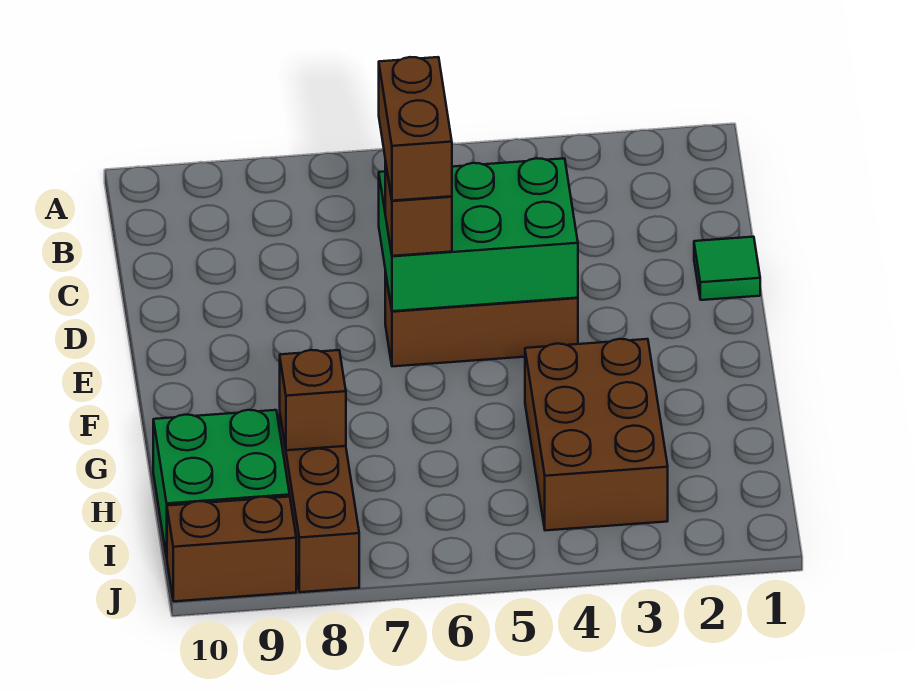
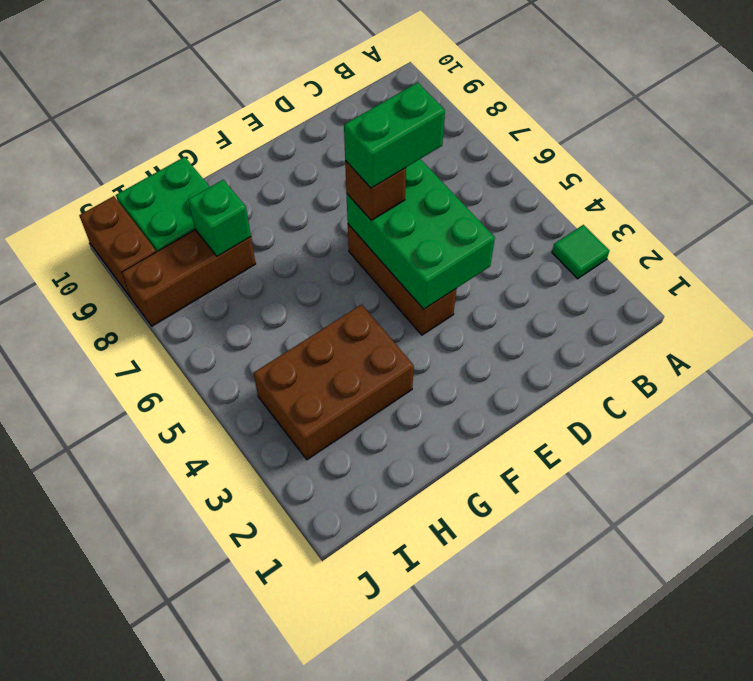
green 1x1 tile [694,237,760,300] -> green 1x1 tile moved to [552,225,610,279]
brown 1x2 brick [379,57,452,201] -> green 1x2 brick [344,83,445,188]
brown 1x1 brick [280,350,346,450] -> green 1x1 brick [188,180,251,256]

